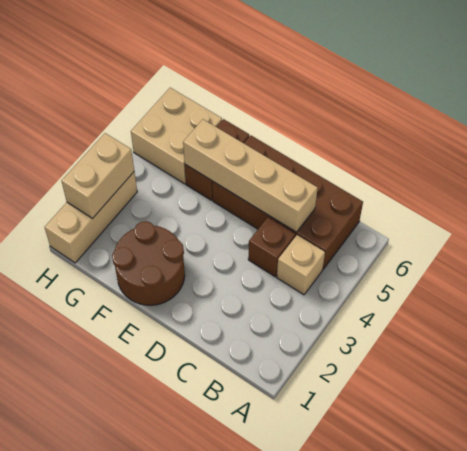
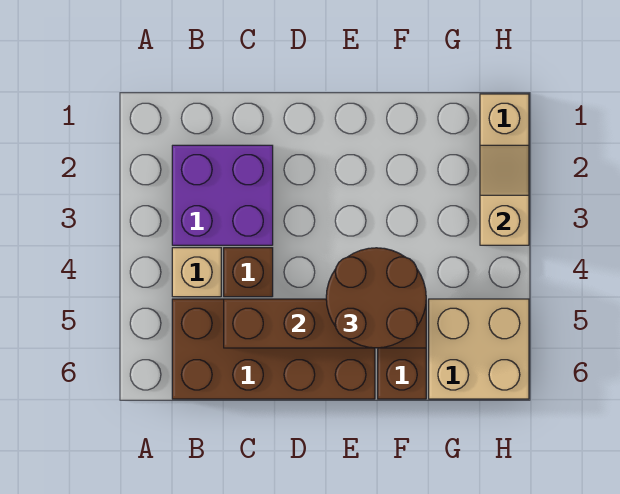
none -> purple 2x2 brick [172,145,273,245]
tan 1x4 brick [183,119,318,232] -> brown 1x4 brick [224,299,426,348]
brown 2x2 round brick [112,221,185,305] -> brown 2x2 round brick moved to [326,248,426,348]
tan 1x2 brick [61,133,134,218] -> tan 1x2 slope [480,145,529,245]

